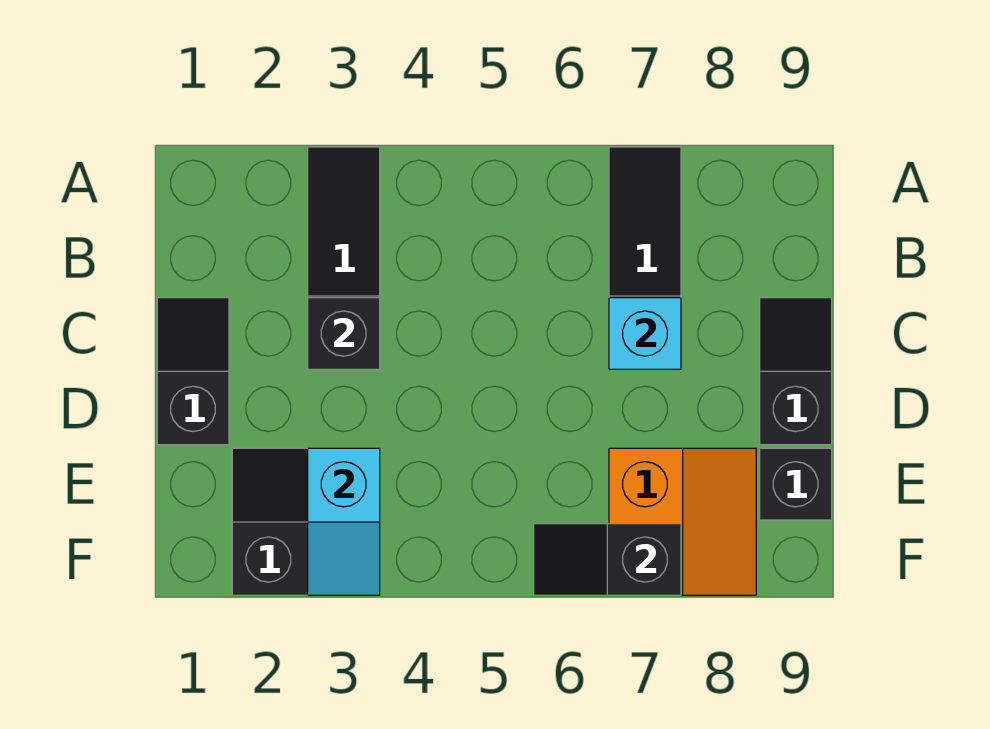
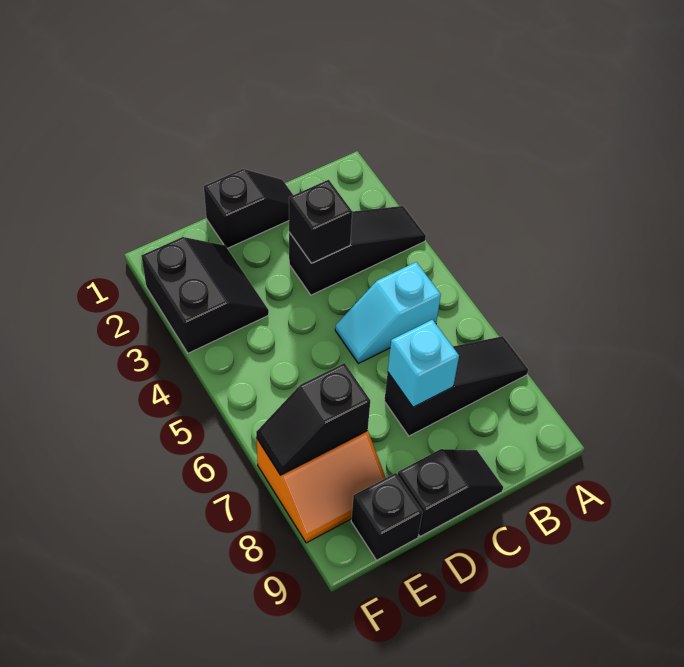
cyan 1x2 slope [308,448,380,595] -> cyan 1x2 slope moved to [335,262,441,363]
black 1x2 slope [534,524,681,595] -> black 1x2 slope turned to [256,363,370,475]

